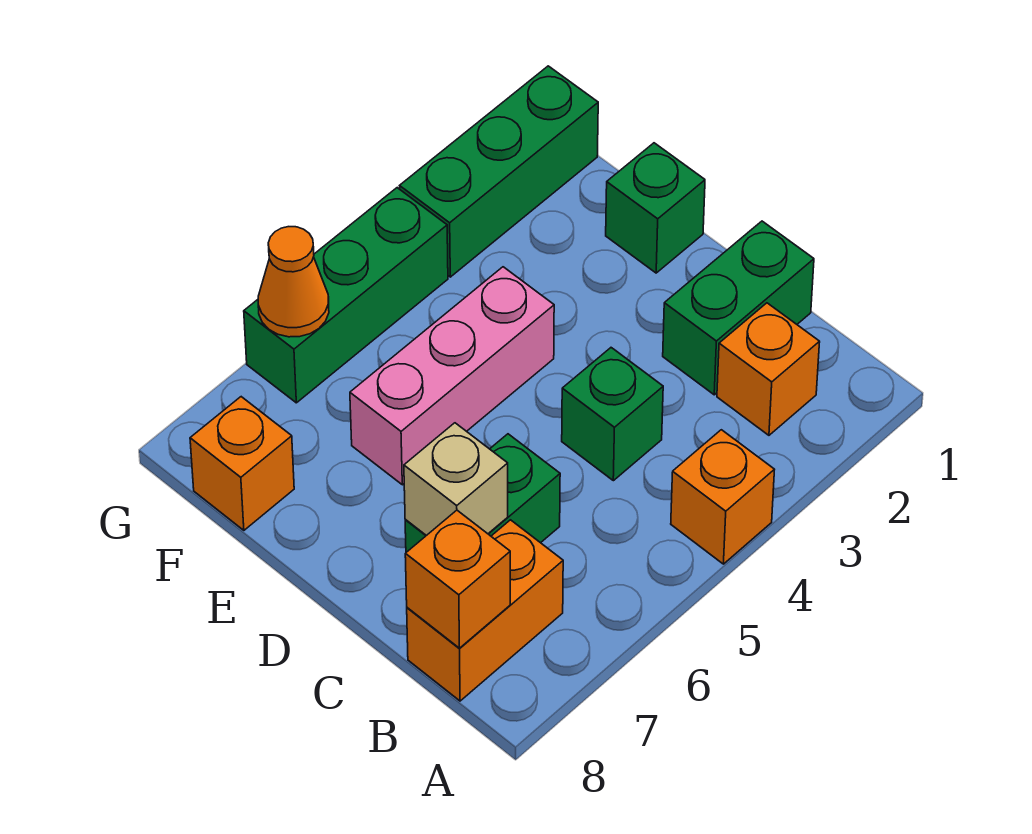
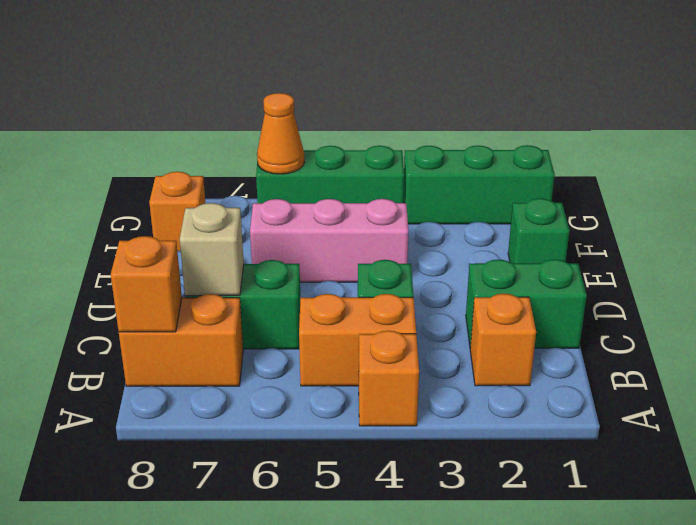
none -> orange 1x2 brick [299,294,416,386]

